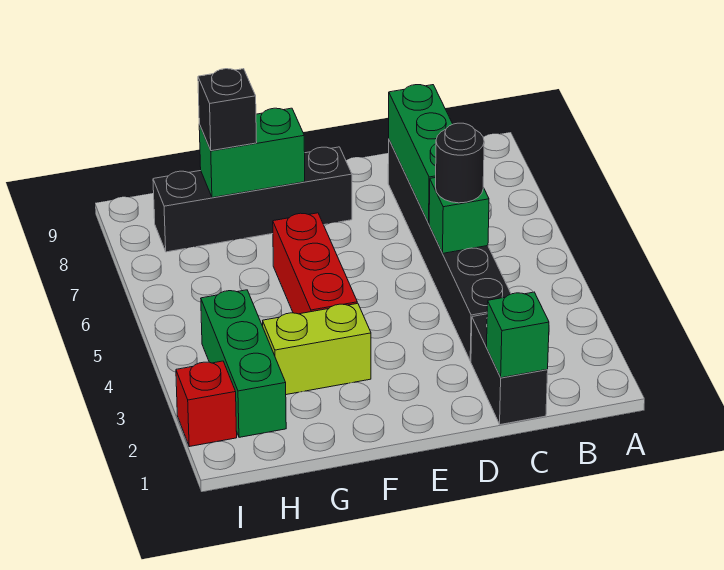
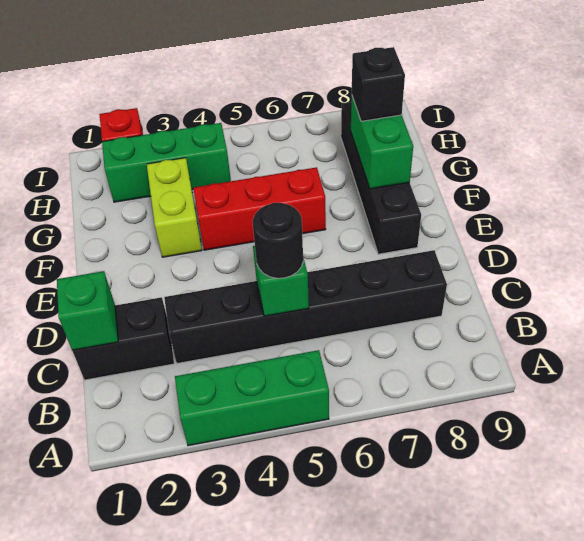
green 1x3 brick [389,85,453,223] -> green 1x3 brick moved to [175,350,329,446]

